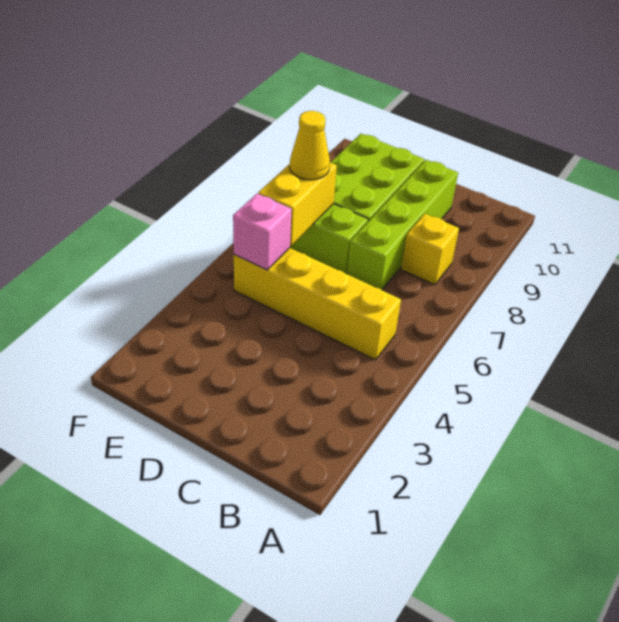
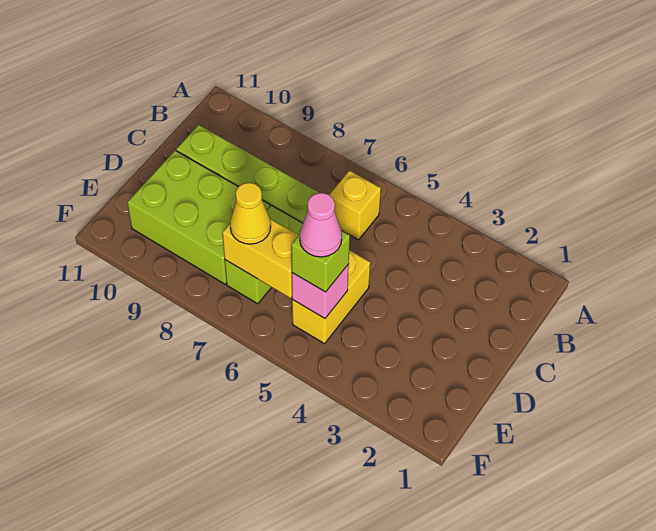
yellow 1x4 brick [234,248,401,360] -> yellow 1x2 brick [292,250,370,344]
yellow 1x1 brick [401,214,459,285] -> yellow 1x1 brick moved to [329,171,381,240]
none -> lime 1x1 brick [291,230,350,292]
none -> pink 1x1 cone [300,193,342,257]

